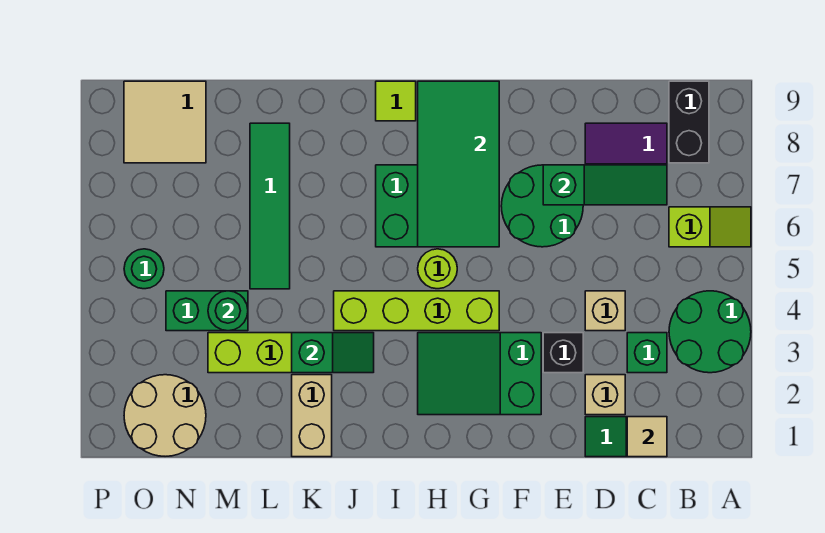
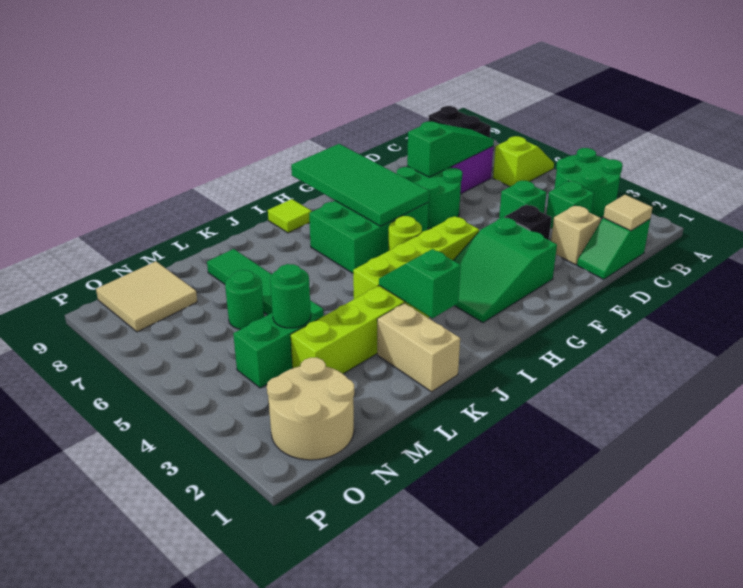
tan 1x1 brick [585,291,625,331] -> green 1x1 brick [499,181,547,219]
green 1x2 slope [292,333,374,373] -> green 1x2 slope turned to [379,249,461,318]
green 1x1 round brick [124,249,164,289] -> green 1x1 round brick moved to [225,270,264,329]

